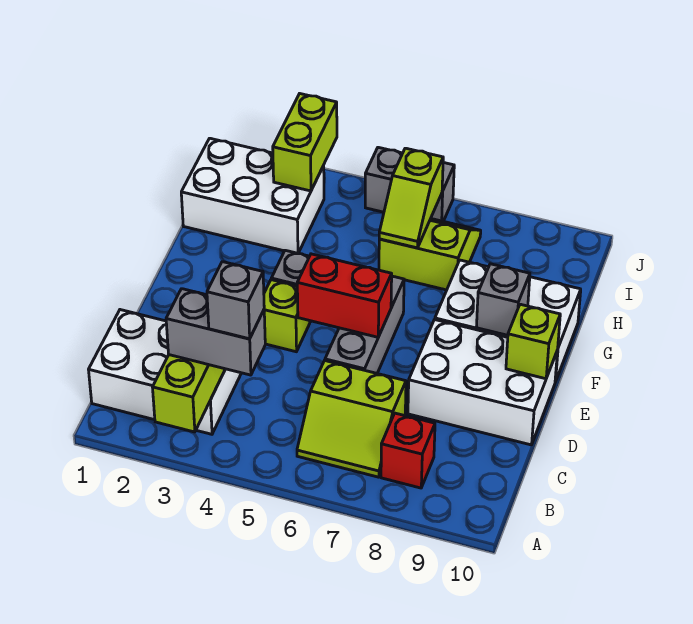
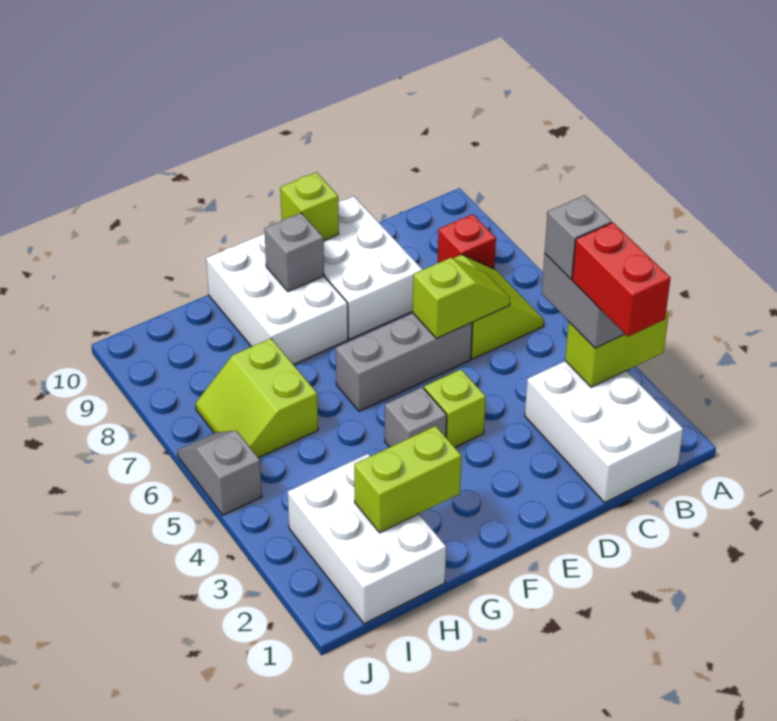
red 1x2 brick [297,254,392,337] -> red 1x2 brick moved to [572,223,670,337]
lime 1x2 slope [379,148,443,248] -> lime 1x2 slope moved to [413,258,510,338]
lime 1x2 brick [273,94,337,191] -> lime 1x2 brick moved to [354,426,462,533]
grey 1x2 brick [365,147,454,221] -> grey 1x2 slope [177,431,262,515]

